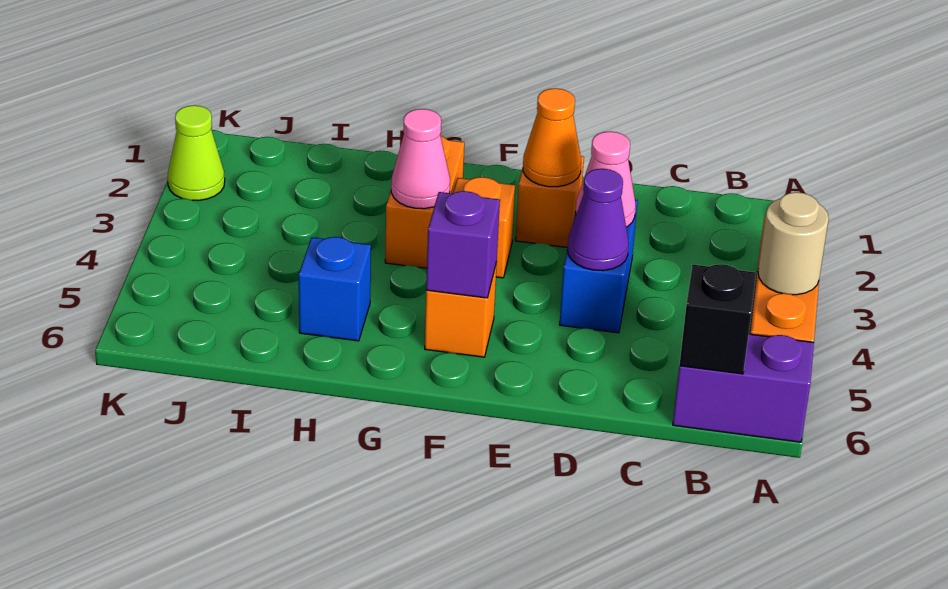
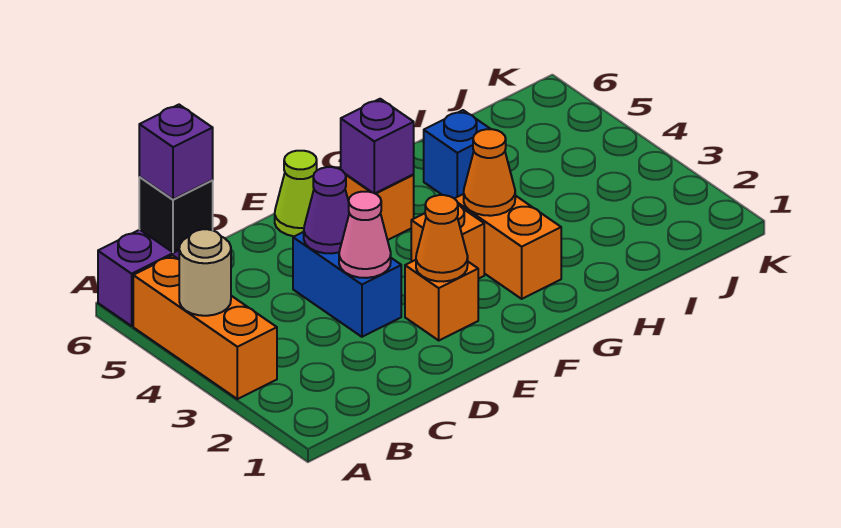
none -> purple 1x1 brick [139,105,213,199]
pink 1x1 cone [391,109,450,209] -> orange 1x1 cone [464,129,515,216]
lime 1x1 cone [168,105,225,201] -> lime 1x1 cone moved to [275,151,317,236]

